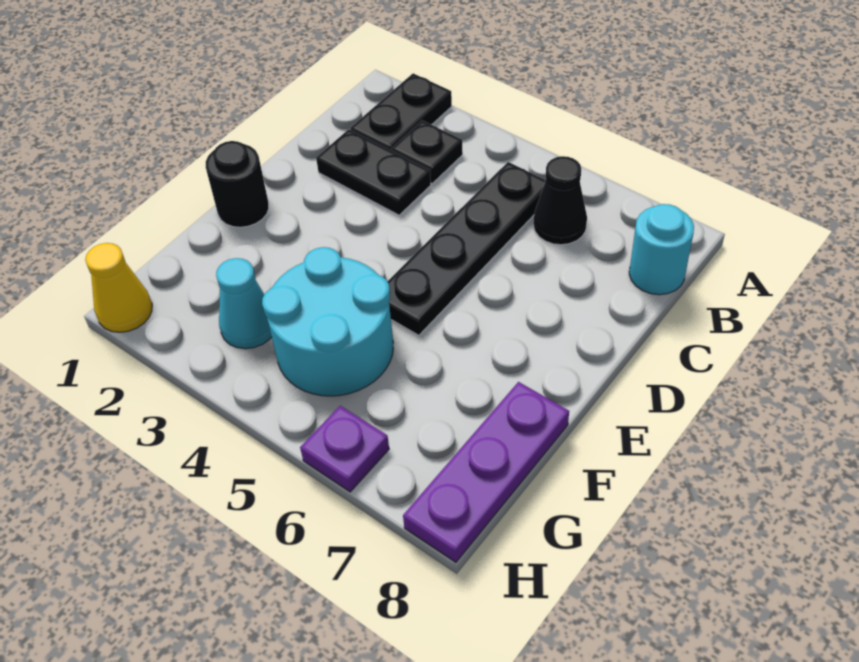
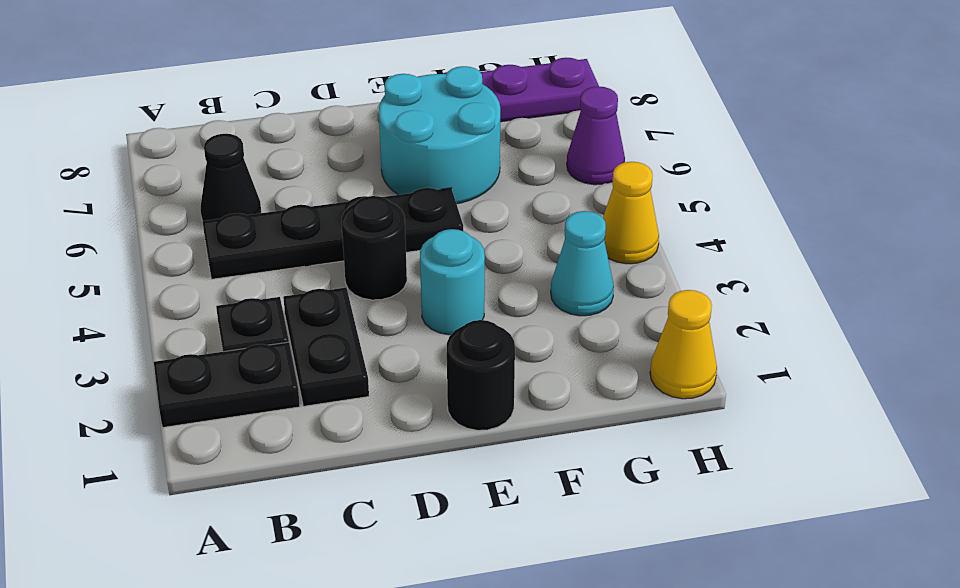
cyan 1x1 round brick [629,204,694,295] -> cyan 1x1 round brick moved to [420,229,485,335]
none -> black 1x1 round brick [342,196,407,300]
cyan 2x2 round brick [262,247,393,396] -> cyan 2x2 round brick moved to [379,66,500,204]
none -> yellow 1x1 cone [603,162,659,264]
purple 1x1 plate [300,406,389,492] -> purple 1x1 cone [567,86,625,185]

